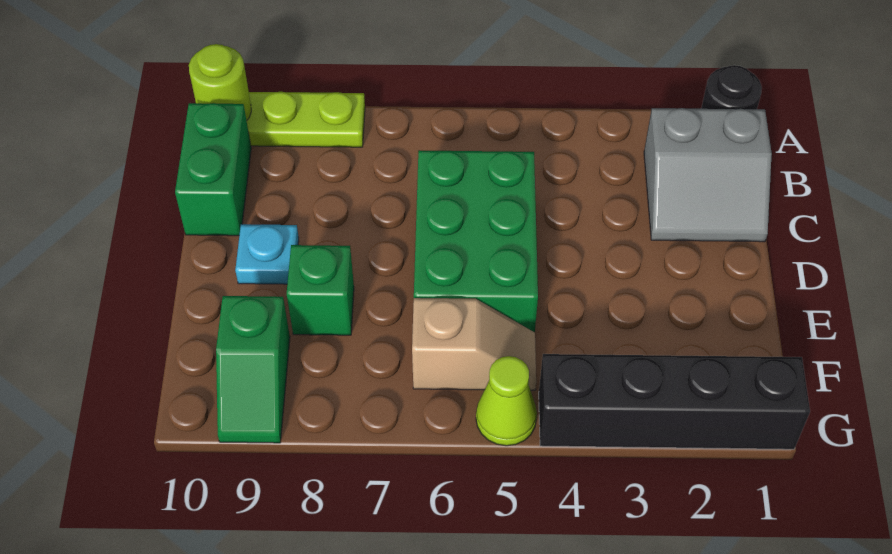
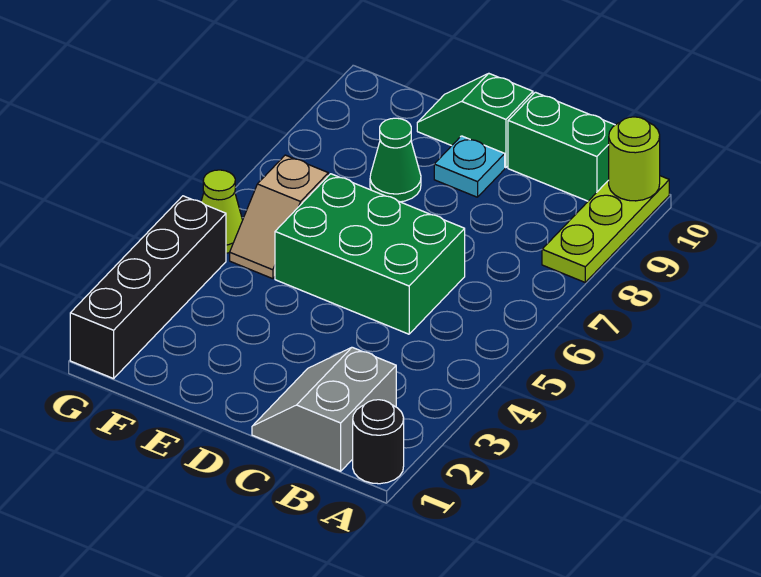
green 1x1 brick [287,245,354,335] -> green 1x1 cone [370,118,421,202]
green 1x2 slope [216,296,290,443] -> green 1x2 slope moved to [417,73,533,168]

